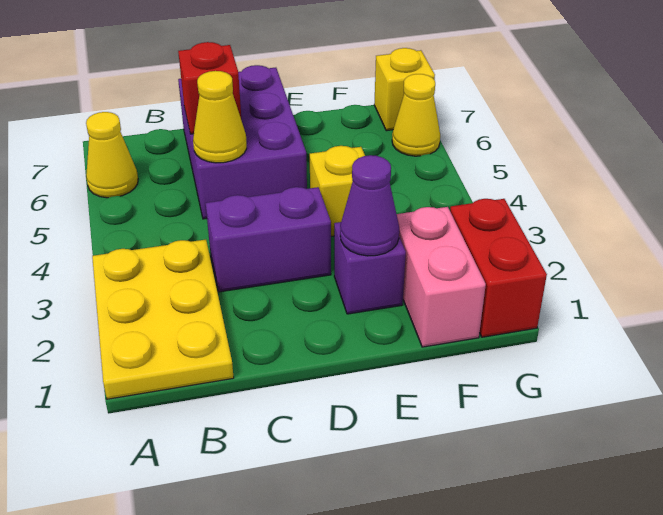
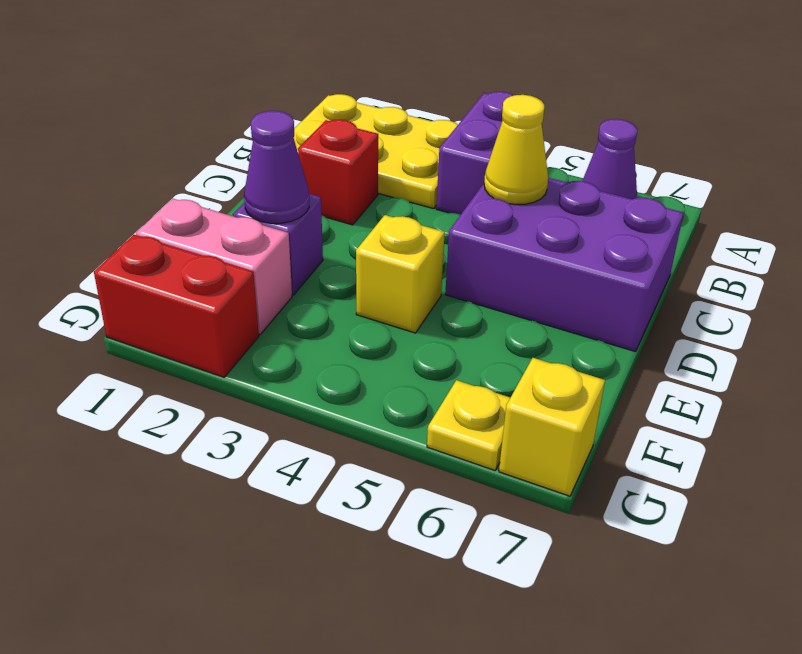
yellow 1x1 cone [86,112,138,198] -> purple 1x1 cone [582,119,637,199]
purple 1x2 brick [205,187,331,292] -> purple 1x2 brick moved to [436,92,514,215]
red 1x1 brick [178,42,241,134] -> red 1x1 brick moved to [298,120,378,225]
yellow 1x1 cone [392,74,440,156] -> yellow 1x1 plate [427,380,510,470]

